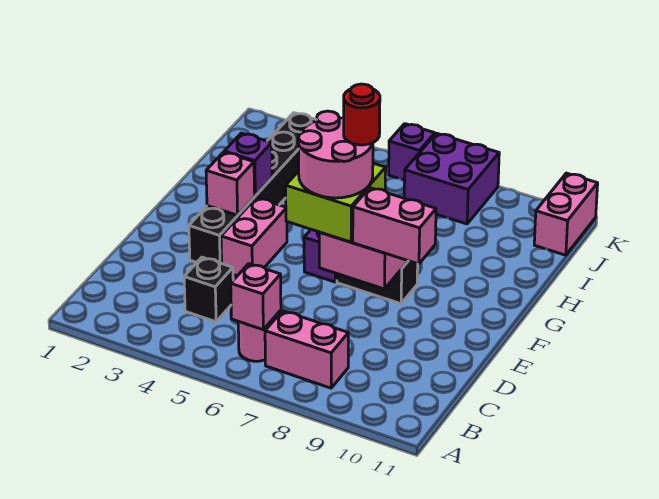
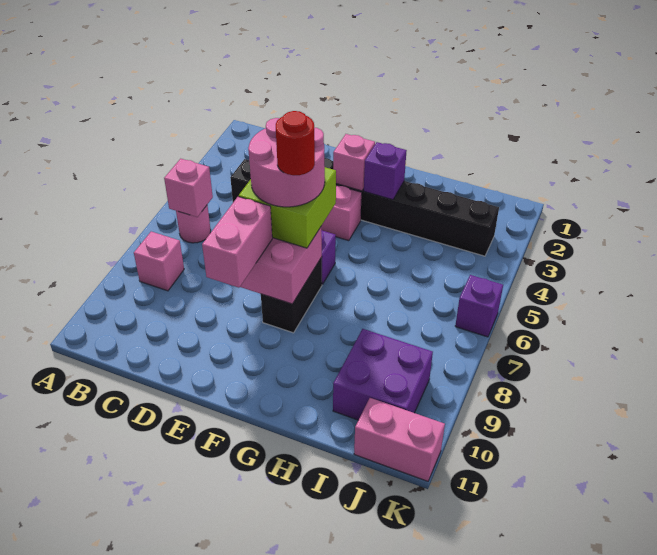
pink 1x2 brick [265,311,348,388] -> pink 1x1 brick [134,232,184,291]
purple 2x2 brick [404,133,499,224] -> purple 2x2 brick moved to [333,329,433,420]

